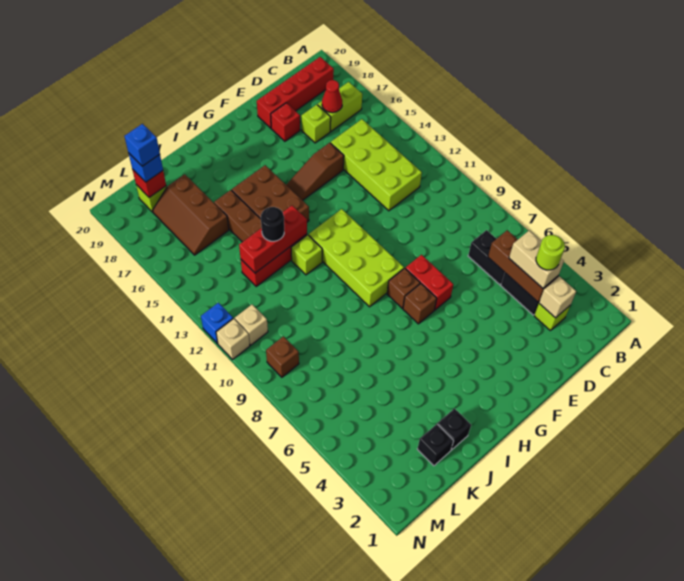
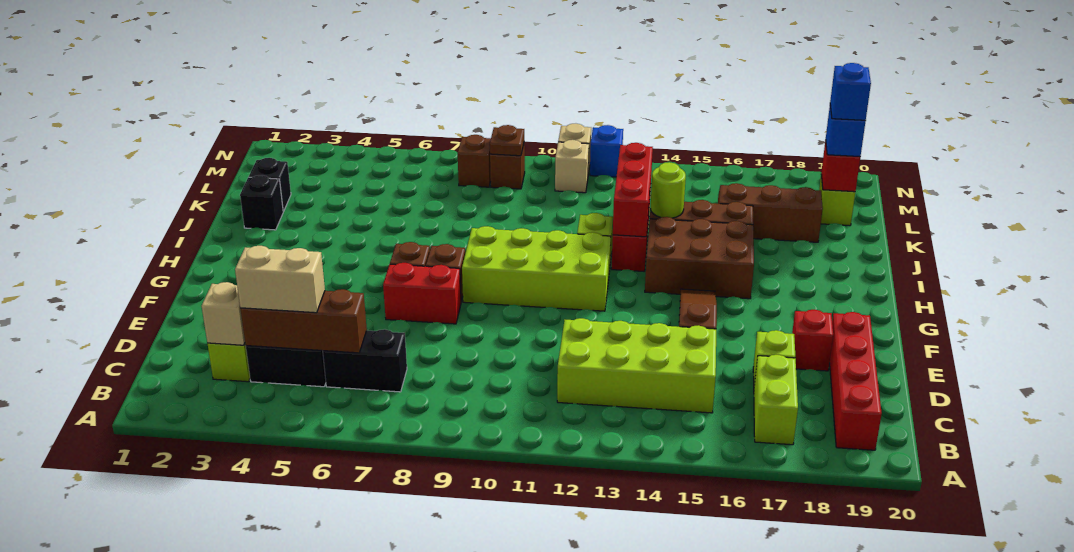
lime 1x1 round brick [536,235,565,270] -> lime 1x1 round brick moved to [650,162,686,218]
red 1x1 cone [322,80,342,113] -> none
black 1x1 round brick [261,207,284,241] -> none
none -> brown 1x1 brick [458,135,491,187]
none -> brown 1x1 plate [490,125,524,156]

